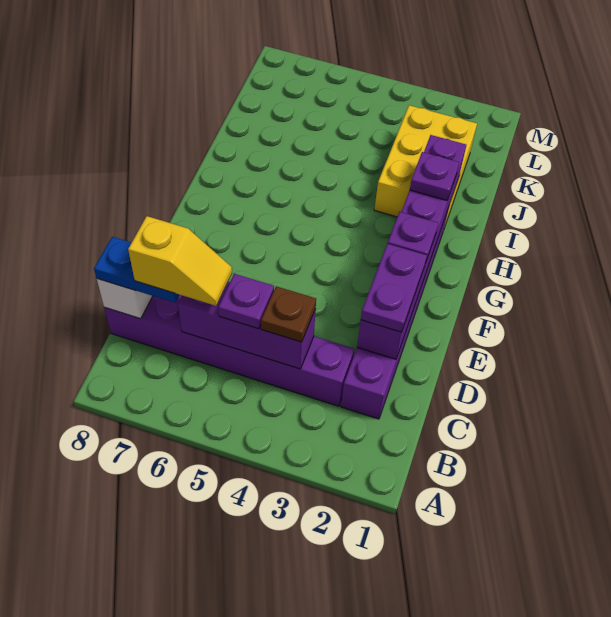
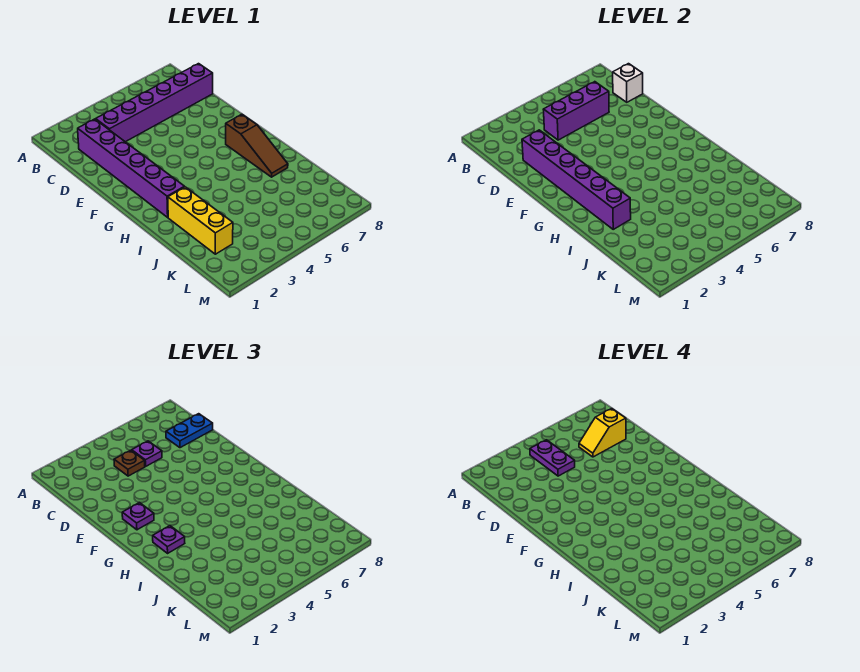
purple 1x2 plate [361,244,427,332] -> purple 1x2 plate moved to [530,440,575,476]
none -> brown 1x3 slope [226,114,288,177]
yellow 2x3 brick [374,105,477,228] -> yellow 1x3 brick [168,187,233,254]

